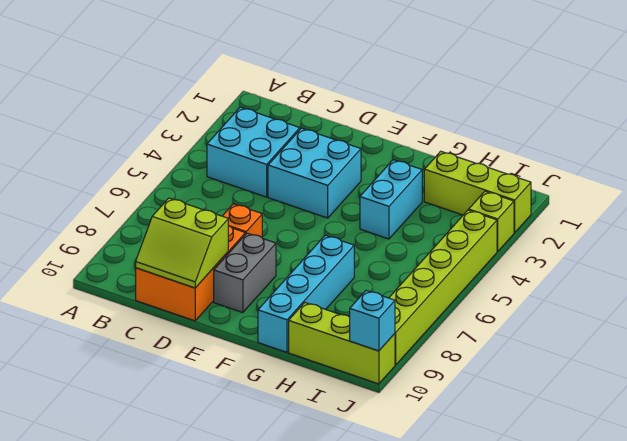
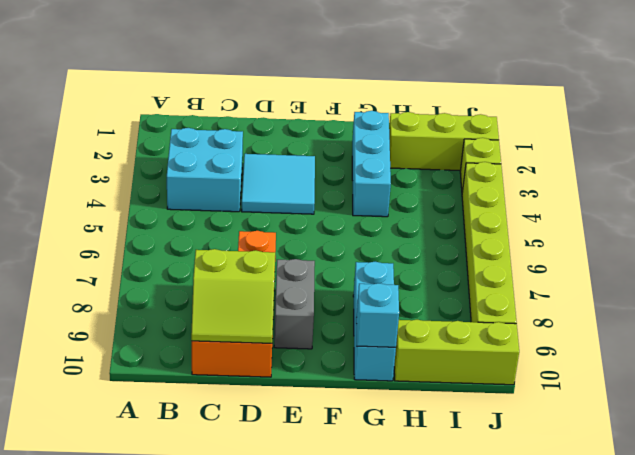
cyan 2x2 brick [268,128,361,218] -> cyan 2x2 tile [242,154,315,214]
cyan 1x2 brick [360,160,422,239] -> cyan 1x3 brick [352,111,391,217]
cyan 1x4 brick [258,235,354,352] -> cyan 1x3 brick [353,262,396,381]
cyan 1x1 brick [350,291,395,351] -> cyan 1x1 brick moved to [356,283,399,347]

